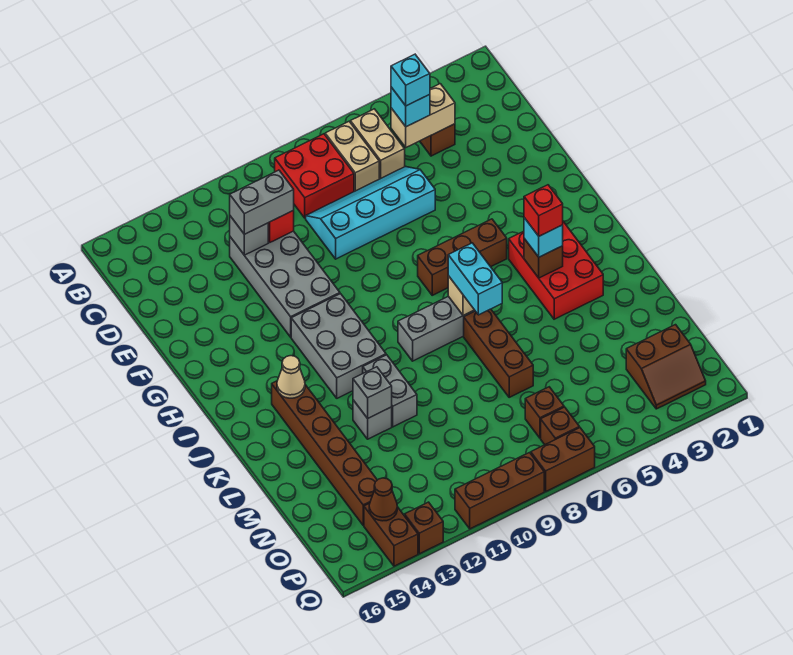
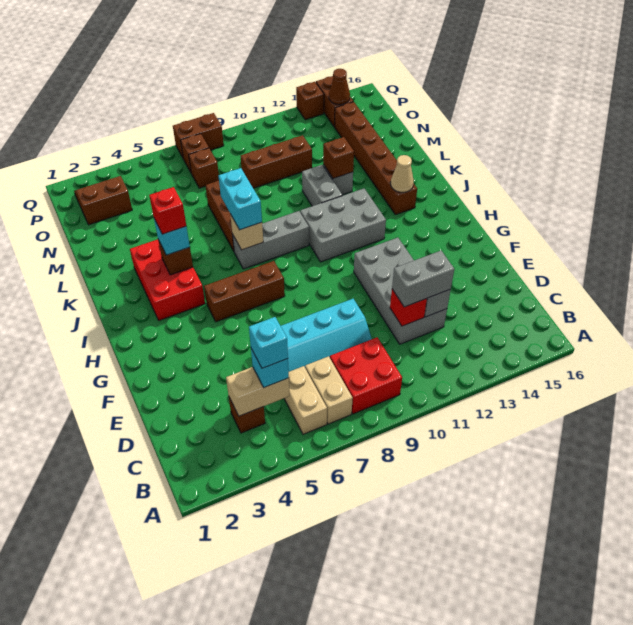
grey 2x3 brick [291,294,386,398] -> grey 2x3 brick turned to [300,188,386,262]
grey 1x1 brick [353,367,392,418] -> brown 1x1 brick [323,137,354,179]
brown 1x3 brick [455,453,544,529] -> brown 1x3 brick moved to [241,135,312,188]

